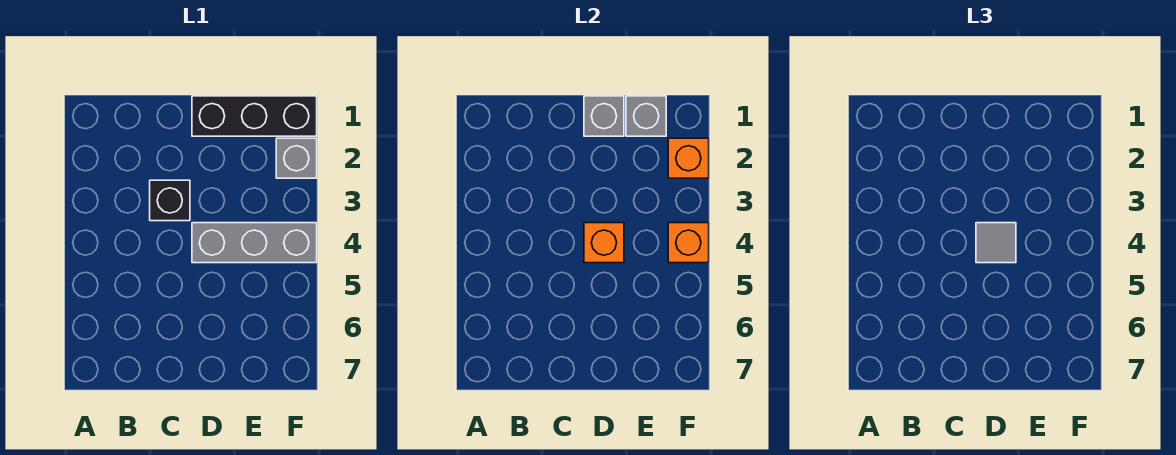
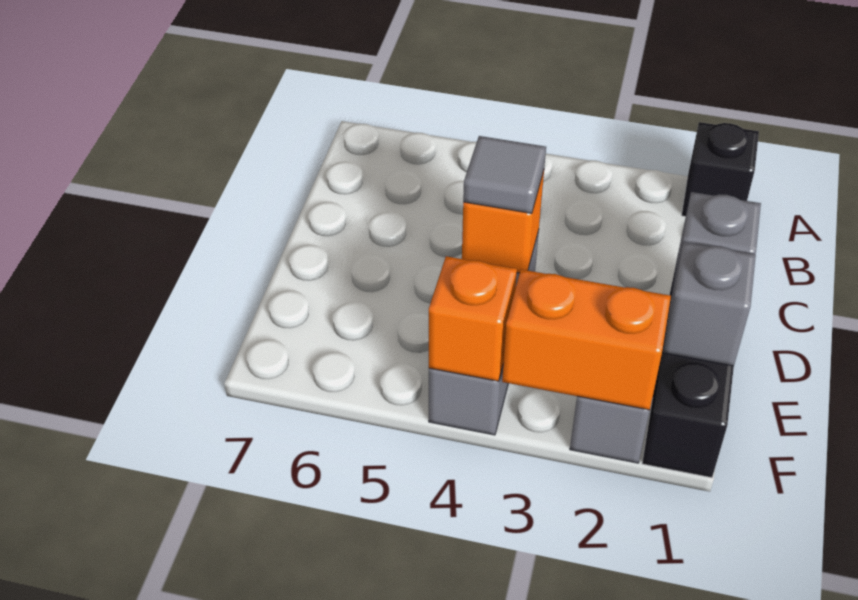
black 1x1 brick [150,180,190,221] -> black 1x1 brick moved to [682,122,759,216]
orange 1x1 brick [668,138,709,178] -> orange 1x2 brick [502,269,671,410]

